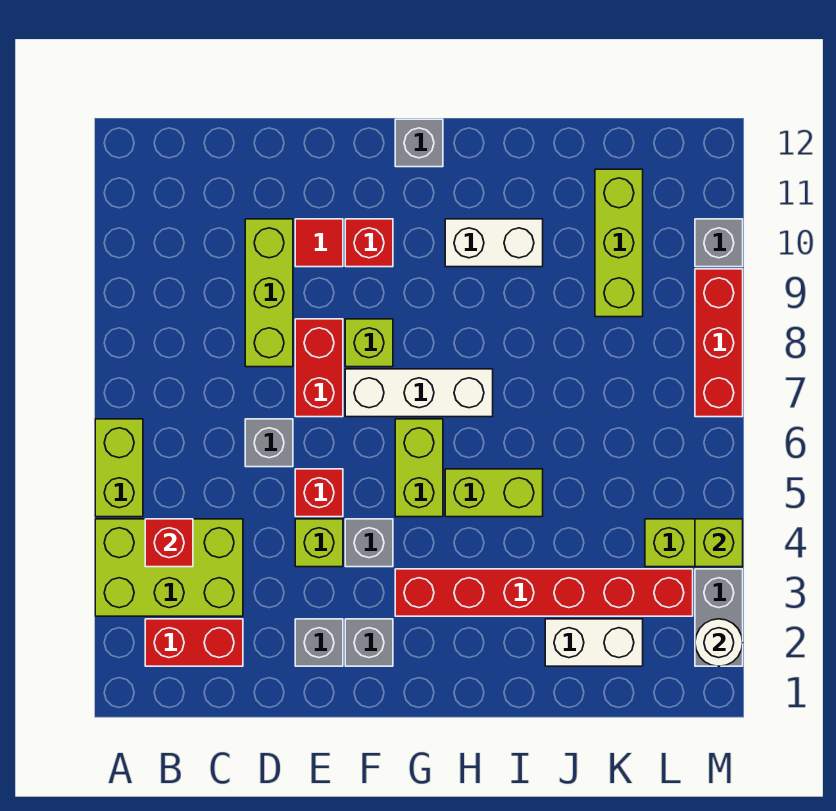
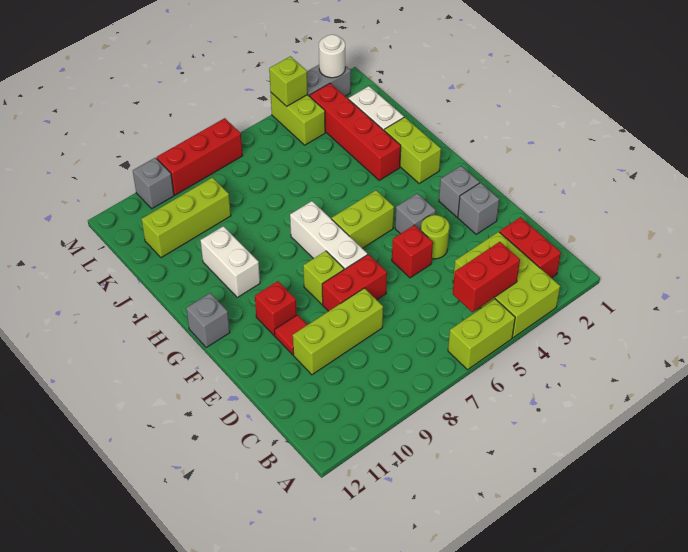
red 1x1 brick [145,519,193,567] -> red 1x2 brick [453,242,520,312]
grey 1x1 brick [245,419,293,467] -> none
lime 1x1 brick [295,519,343,567] -> lime 1x1 round brick [421,215,450,259]
red 1x6 brick [395,569,693,616] -> red 1x4 brick [309,83,401,180]
lime 1x2 brick [445,469,543,517] -> lime 1x2 brick moved to [384,117,441,183]

